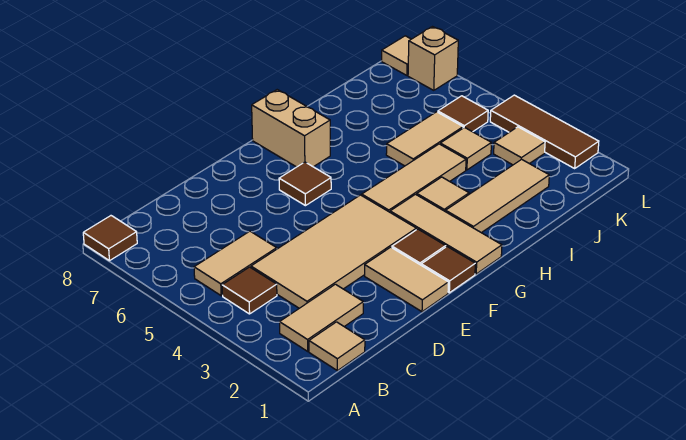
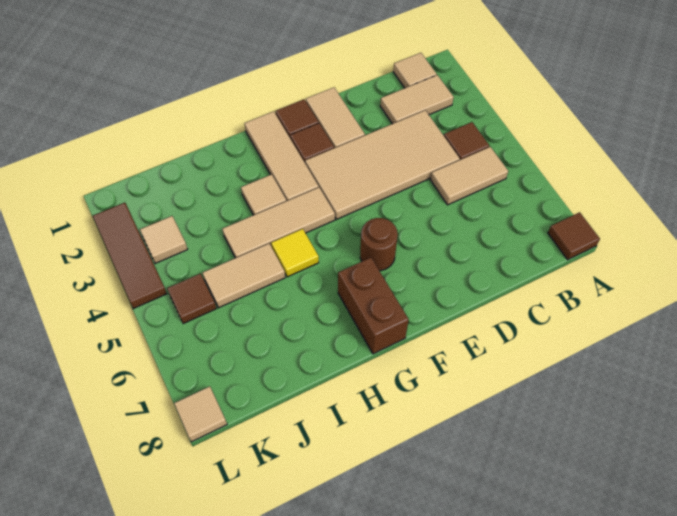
brown 1x1 tile [279,162,331,206] -> brown 1x1 round brick [360,218,398,271]
tan 1x2 brick [252,90,330,167] -> brown 1x2 brick [338,258,409,354]
tan 1x3 tile [446,159,549,233] -> none
none -> yellow 1x1 tile [271,229,319,277]
tan 1x1 tile [440,127,491,170] -> none
tan 1x1 brick [408,27,458,90] -> none

